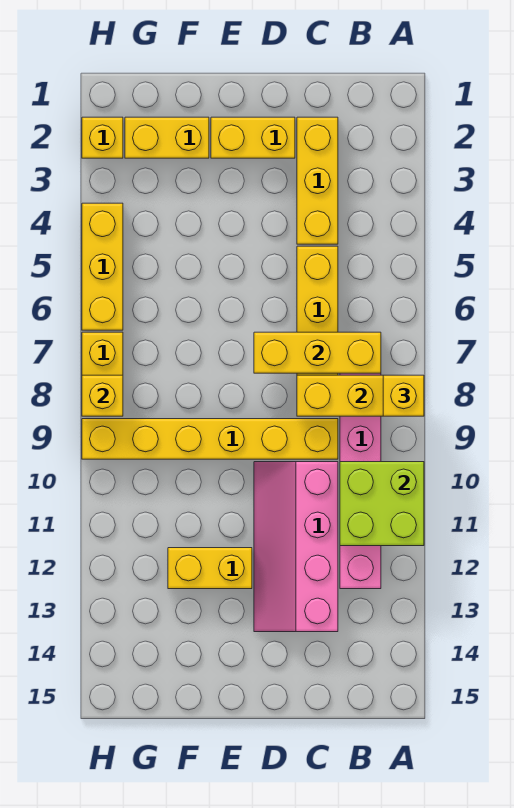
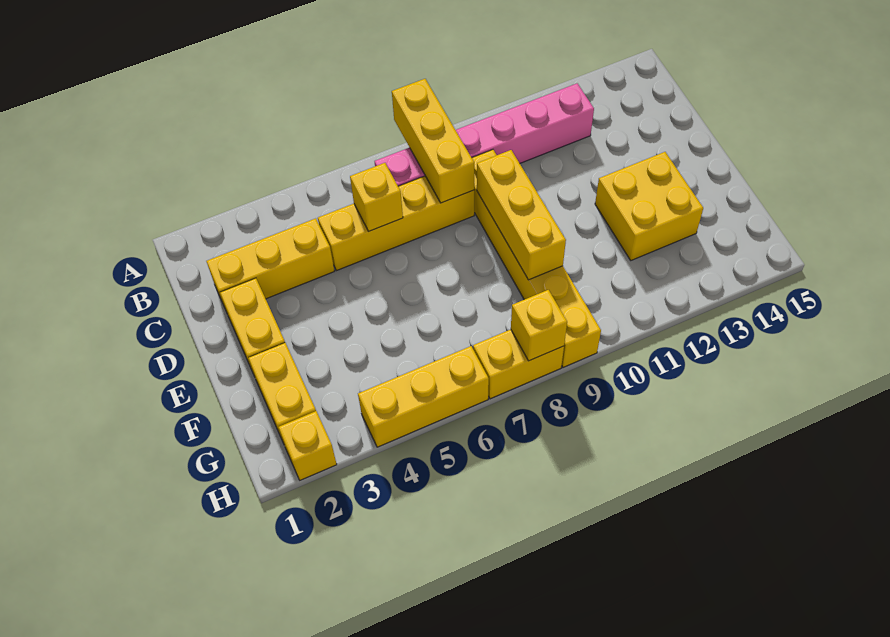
yellow 1x1 brick [383,375,424,416] -> yellow 1x1 brick moved to [350,163,403,231]
lime 2x2 brick [340,462,424,546] -> none
yellow 1x3 brick [254,332,381,373] -> yellow 1x3 brick moved to [477,150,566,280]
pink 2x4 slope [254,462,338,632] -> none
yellow 1x2 brick [168,548,252,589] -> yellow 2x2 brick [595,152,703,260]

